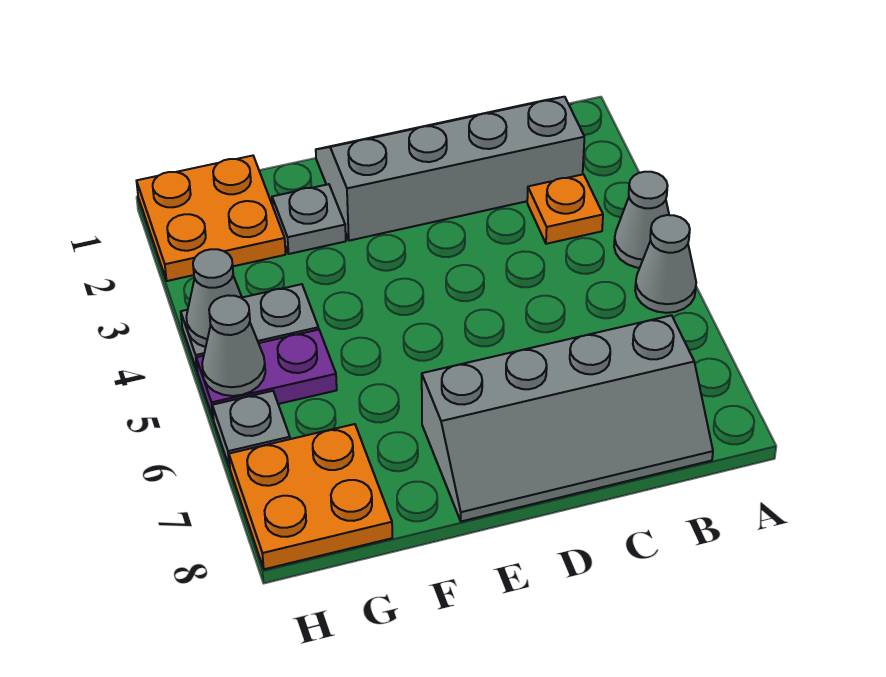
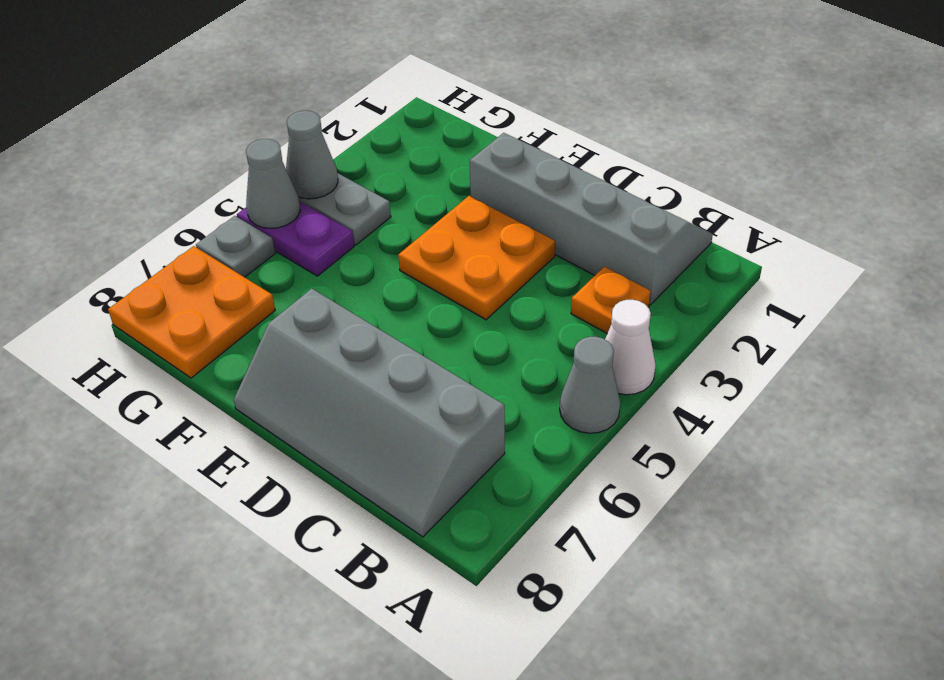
grey 1x1 cone [614,172,669,268] -> white 1x1 cone [605,300,656,395]
grey 1x1 plate [272,184,346,254] -> none
orange 2x2 plate [137,156,286,281] -> orange 2x2 plate moved to [398,196,555,320]

